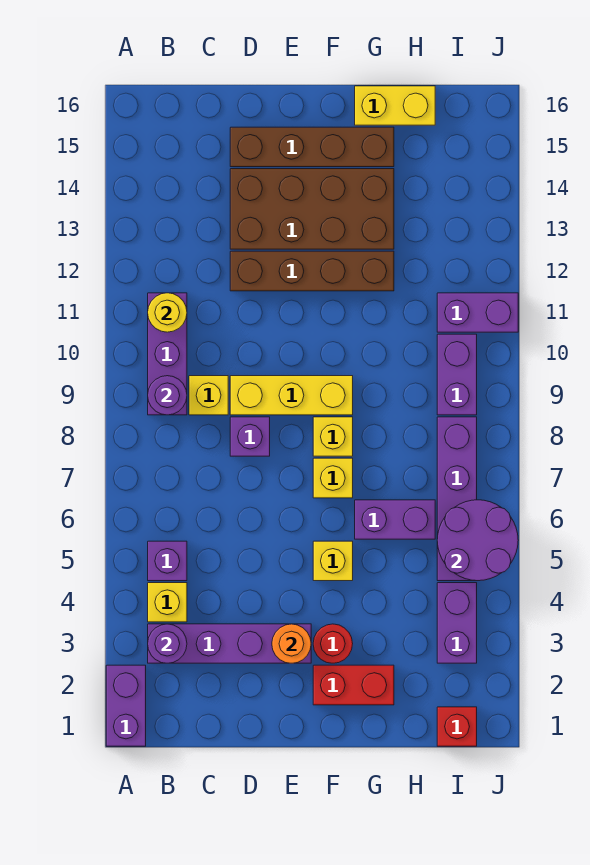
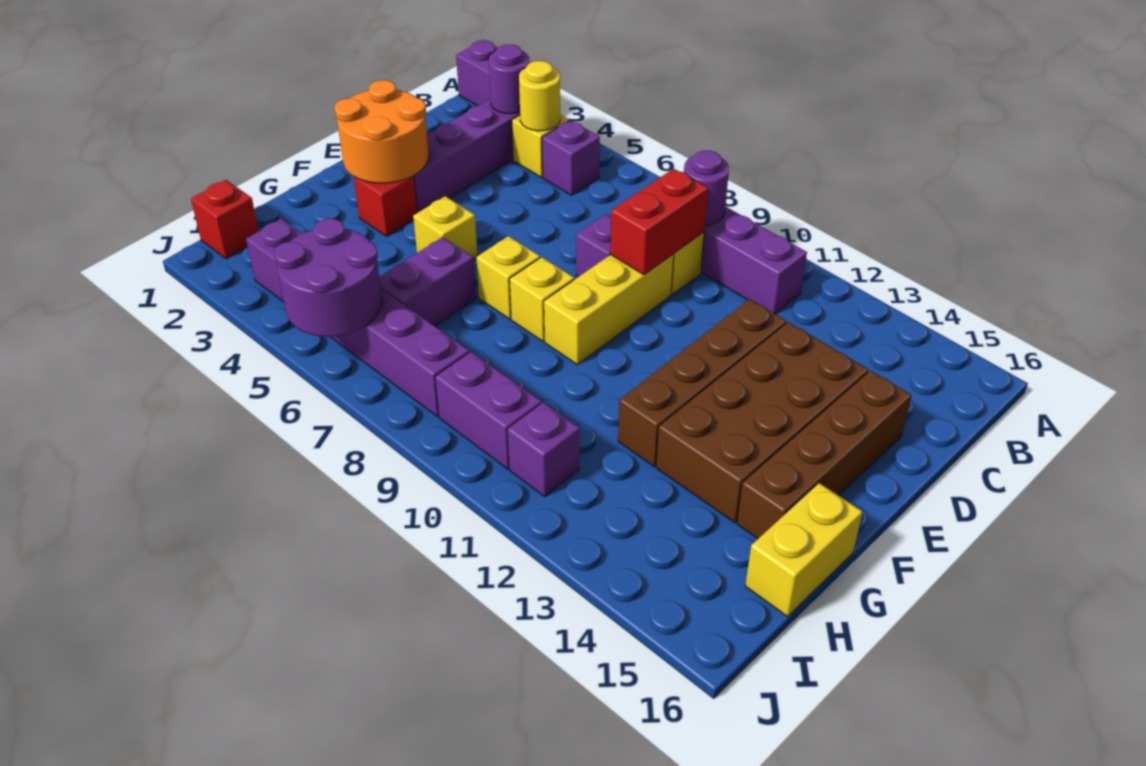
yellow 1x1 round brick [148,293,187,332] -> yellow 1x1 round brick moved to [519,61,560,131]
orange 1x1 round brick [272,624,311,663] -> orange 2x2 round brick [334,80,429,183]
red 1x2 brick [313,665,394,705] -> red 1x2 brick moved to [610,169,708,275]
red 1x1 round brick [313,624,353,663] -> red 1x1 brick [354,176,417,236]
purple 1x2 brick [437,293,518,332] -> purple 1x1 brick [508,402,580,497]

